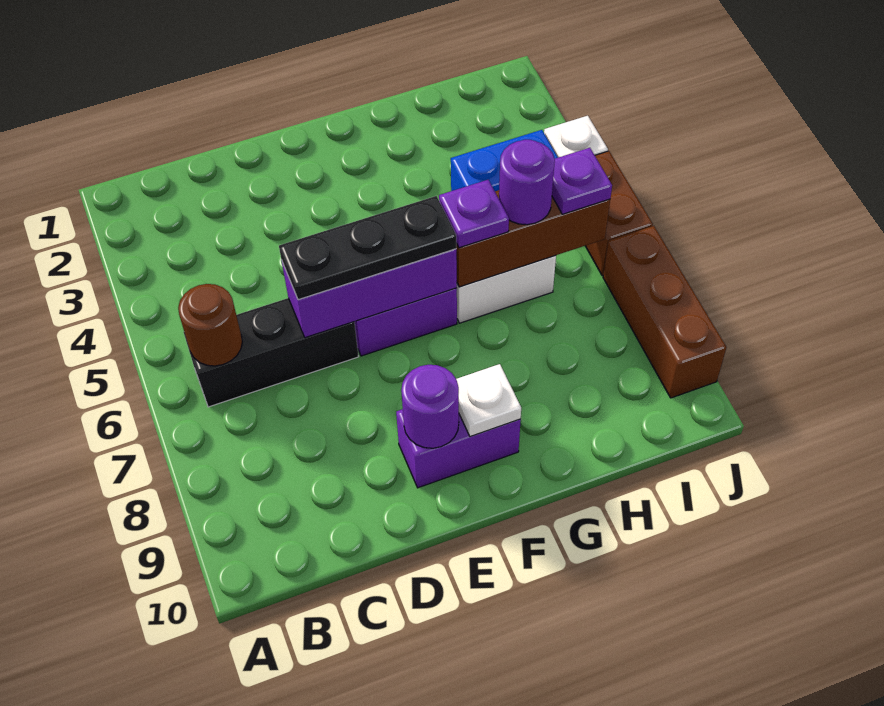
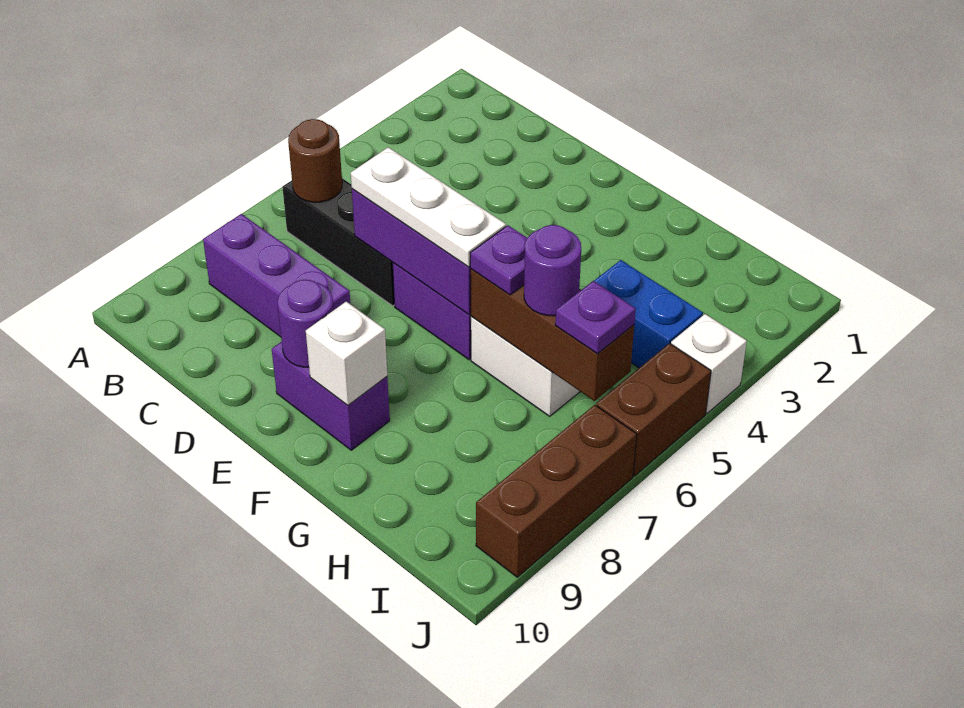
none -> purple 1x3 brick [203,214,350,337]
black 1x3 plate [279,196,457,300] -> white 1x3 plate [351,147,506,267]
white 1x1 plate [456,364,521,437] -> white 1x1 brick [306,302,387,405]

